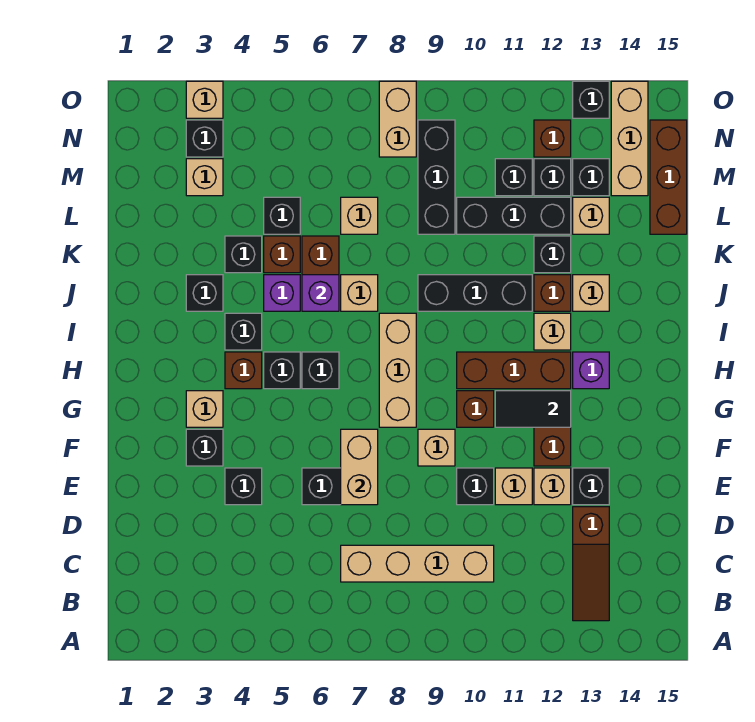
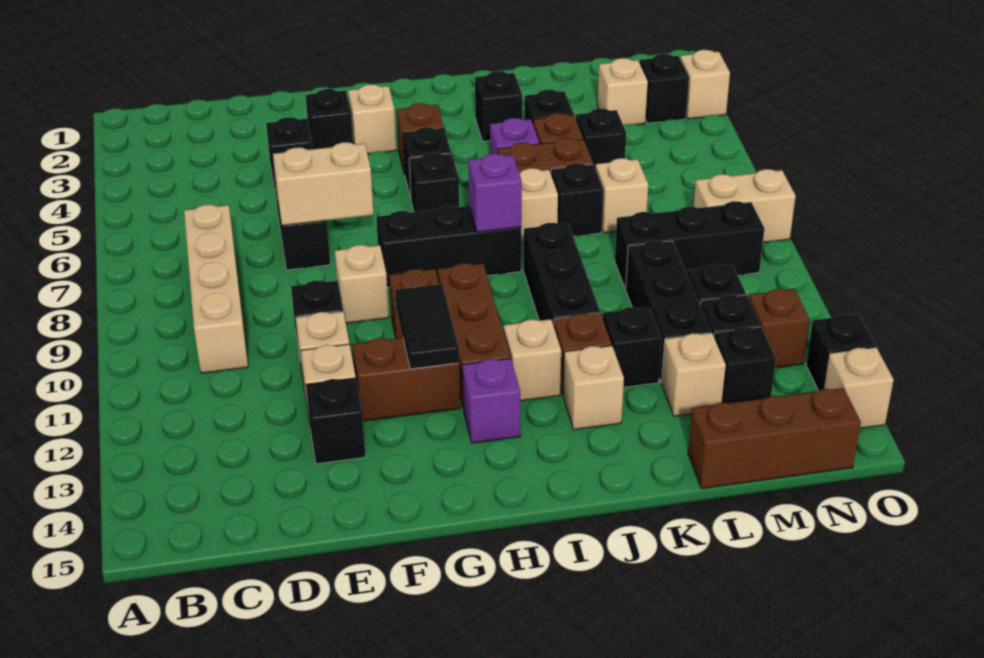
brown 1x3 slope [573,507,609,621] -> none
tan 1x3 brick [379,313,416,427] -> black 1x3 brick [376,206,521,288]
black 1x1 brick [225,313,262,350] -> black 1x1 brick moved to [551,163,603,236]
purple 1x1 brick [302,275,339,311] -> purple 1x1 brick moved to [468,154,522,232]
tan 1x3 brick [611,81,648,196] -> tan 1x1 brick [824,347,894,428]

